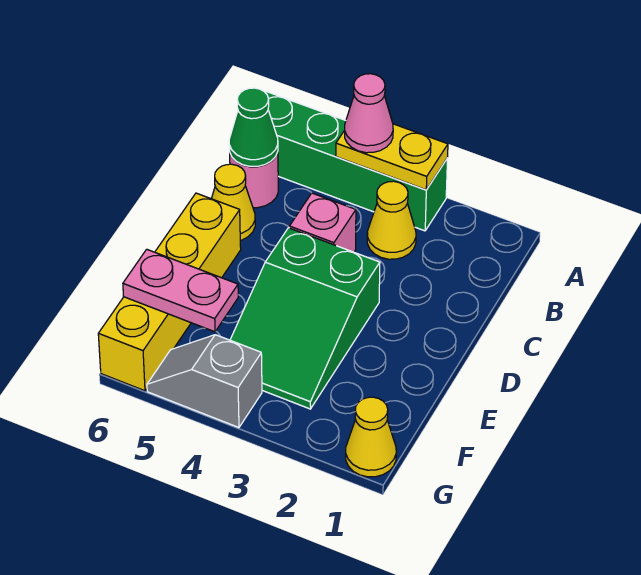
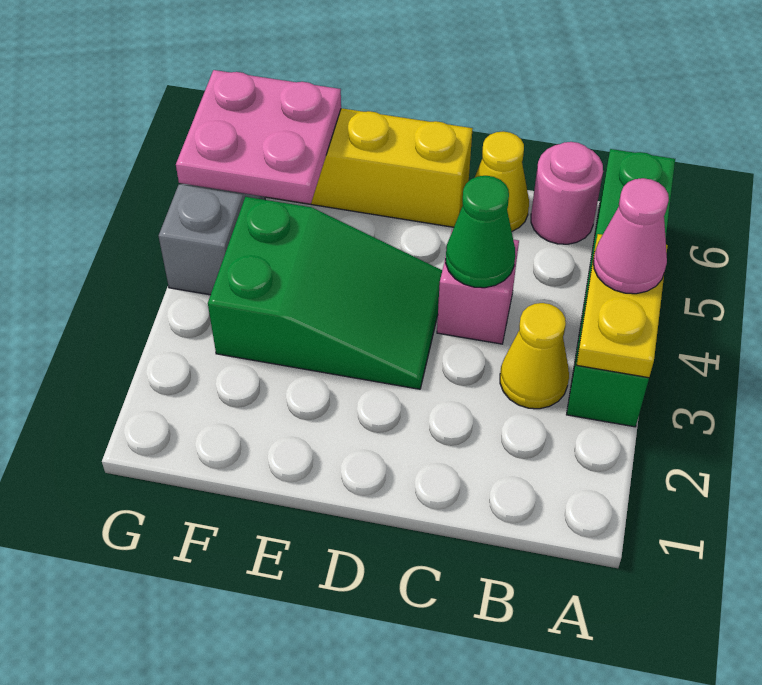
green 1x1 cone [229,88,278,166] -> green 1x1 cone moved to [446,176,515,288]
green 2x3 slope [230,228,380,409] -> green 2x3 slope turned to [208,197,442,389]
pink 1x2 plate [123,249,238,332] -> pink 2x2 plate [176,70,341,204]
yellow 1x1 cone [346,397,396,477] -> none

